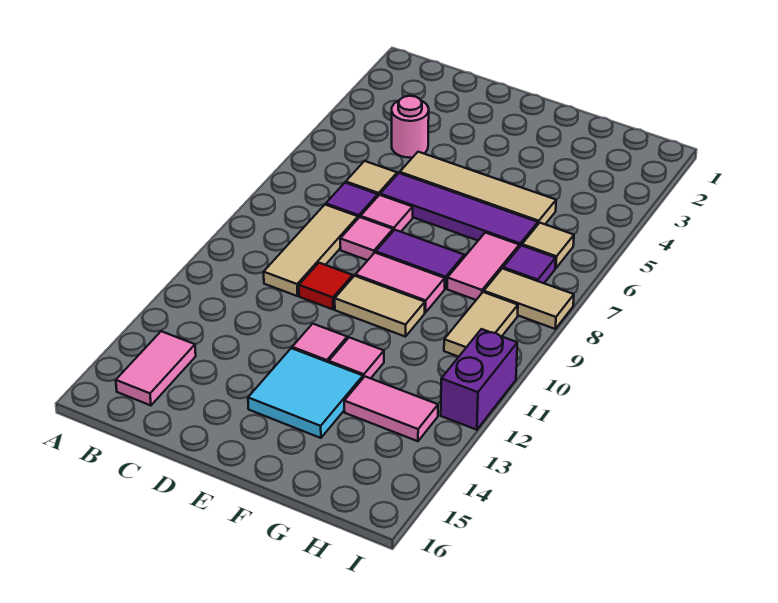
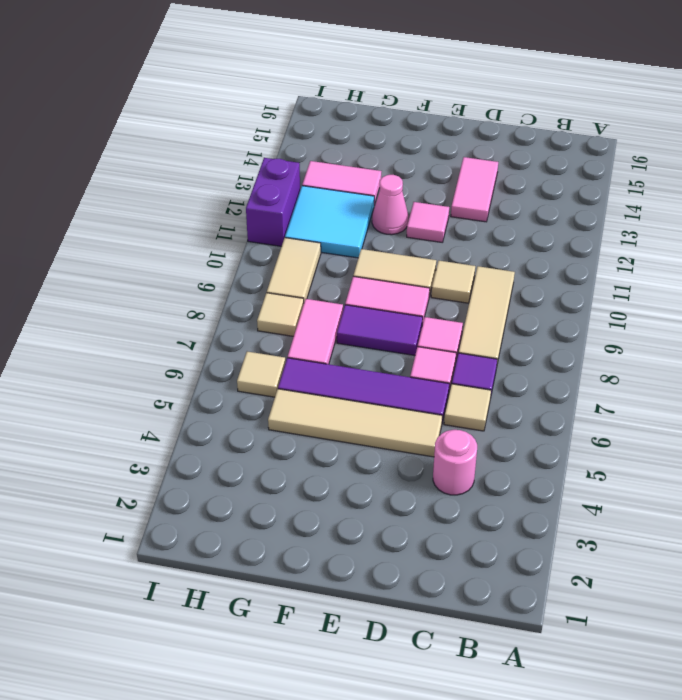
pink 1x2 tile [116,331,196,405] -> pink 1x2 tile moved to [451,157,498,222]
red 1x1 tile [299,263,353,309] -> tan 1x1 tile [431,261,475,303]
cyan 2x2 tile [248,348,363,438] -> cyan 2x2 tile moved to [285,186,374,258]
pink 1x1 tile [329,337,384,378] -> pink 1x1 cone [372,175,408,235]
purple 1x1 tile [503,245,556,283] -> none
tan 1x2 tile [484,268,574,329] -> tan 1x1 tile [257,293,304,336]

